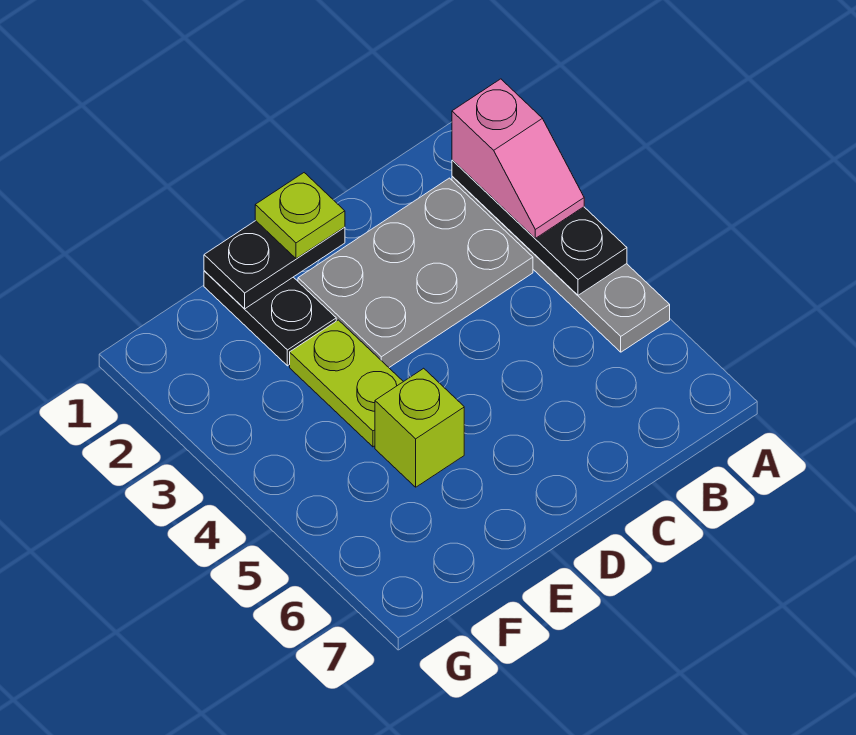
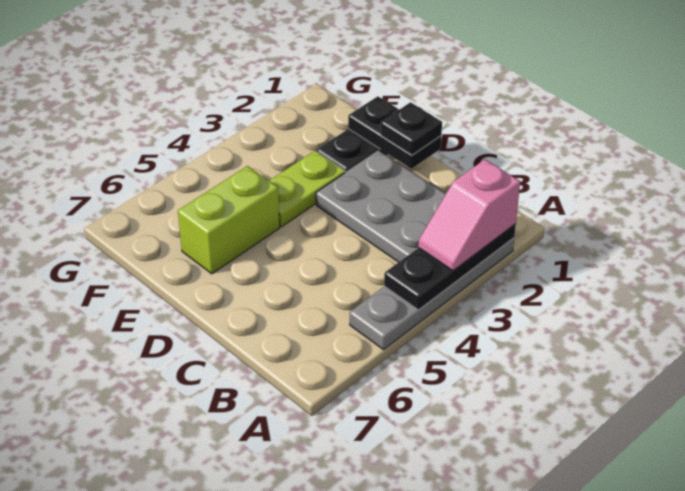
lime 1x1 plate [255,173,345,259] -> black 1x1 plate [381,102,442,155]
lime 1x1 brick [375,368,464,487] -> lime 1x2 brick [178,166,280,274]

